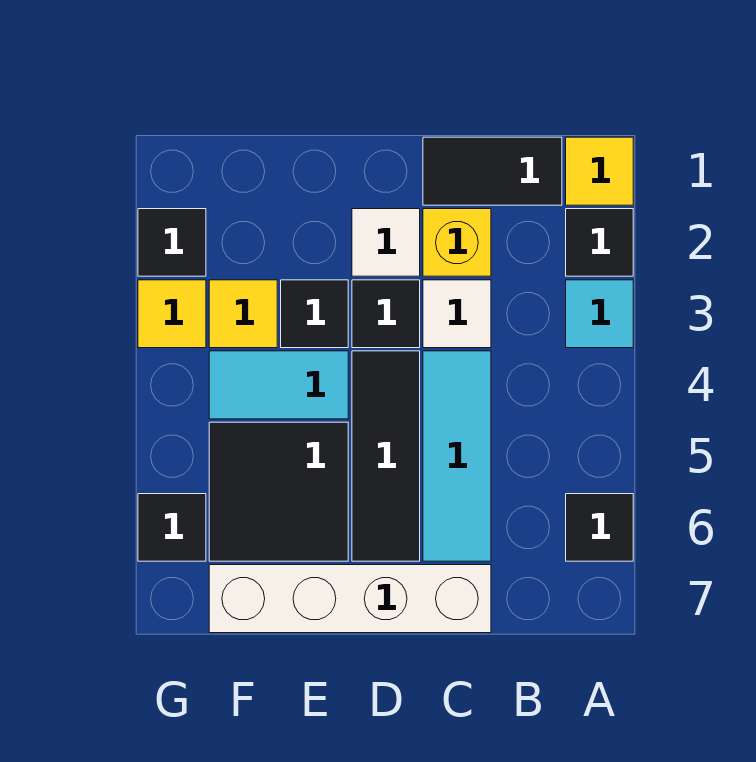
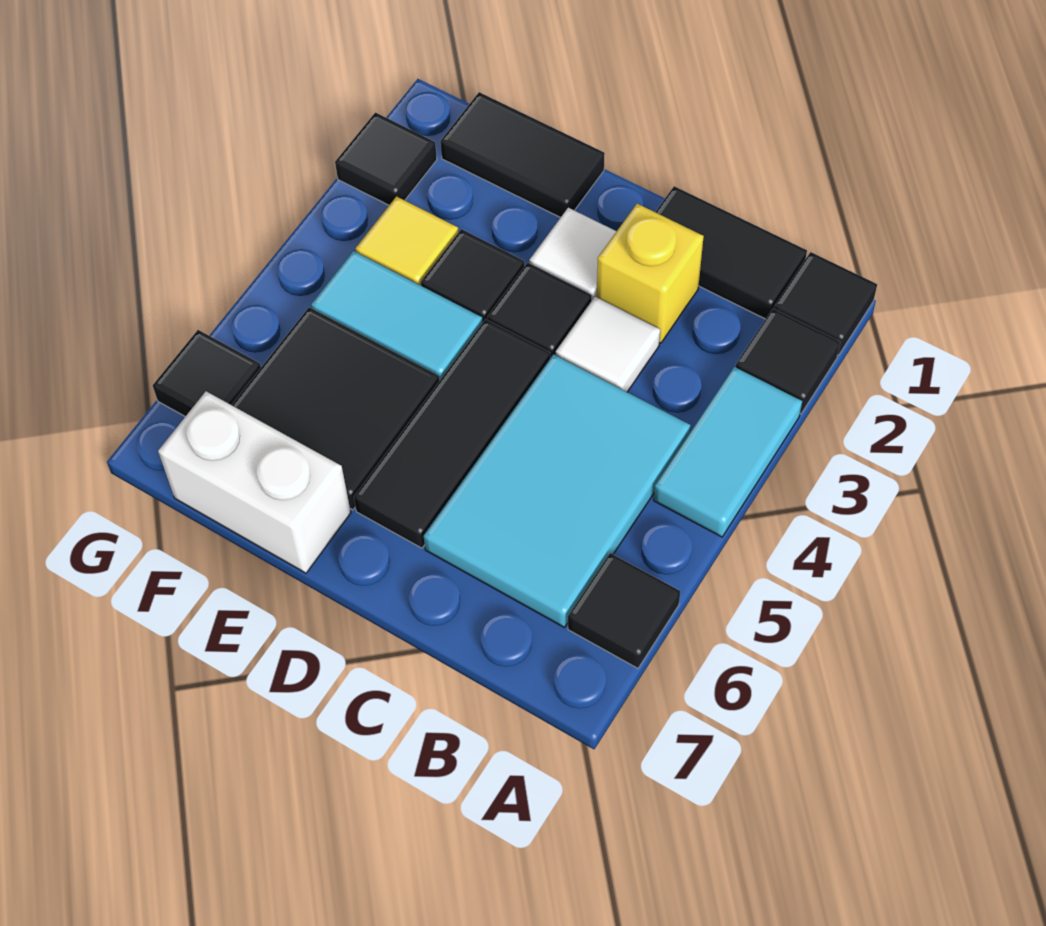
yellow 1x1 tile [566,137,633,205] -> black 1x1 tile [774,252,877,355]
cyan 1x1 tile [566,280,633,348] -> cyan 1x2 tile [654,367,802,537]
cyan 1x3 tile [423,351,491,561] -> cyan 2x3 tile [424,354,691,628]
white 1x4 brick [209,565,491,633] -> white 1x2 brick [158,391,351,573]
none -> black 1x2 tile [440,92,605,218]
yellow 1x1 tile [138,280,206,348] -> none

